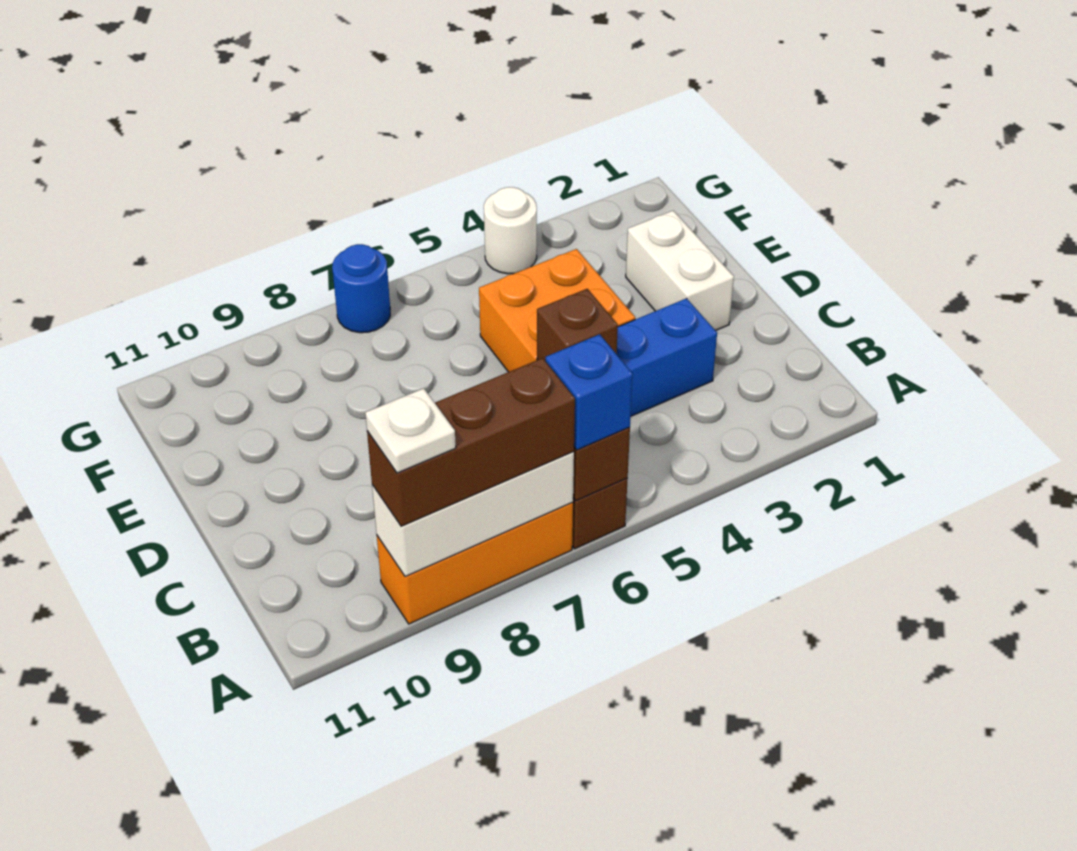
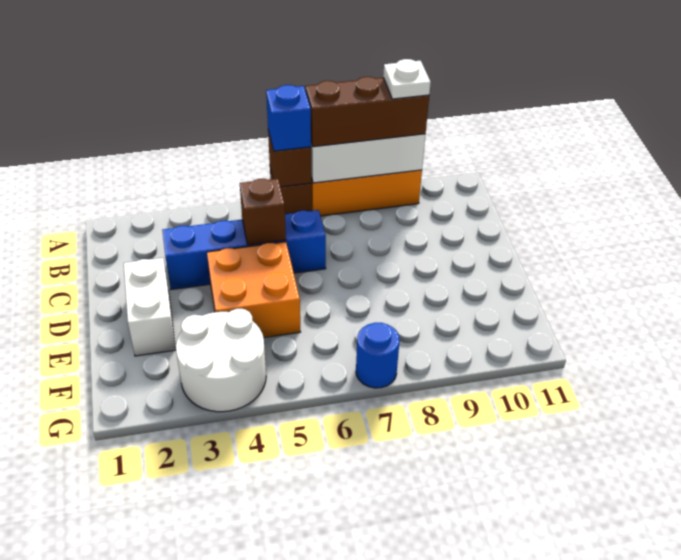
white 1x1 round brick [484,187,537,274] -> white 2x2 round brick [176,309,266,412]

